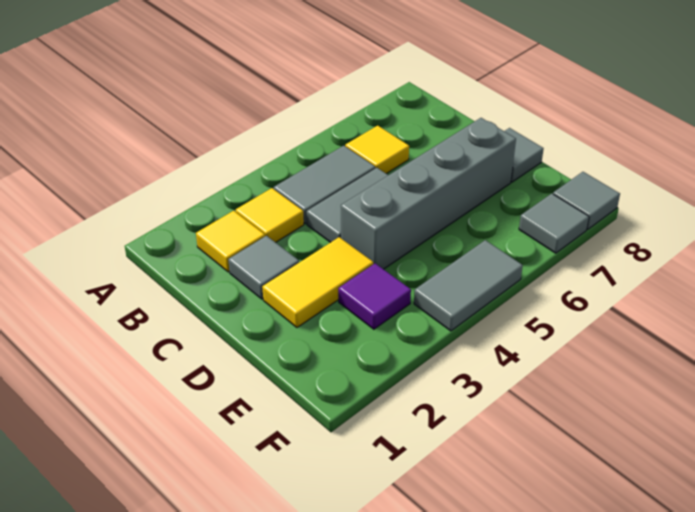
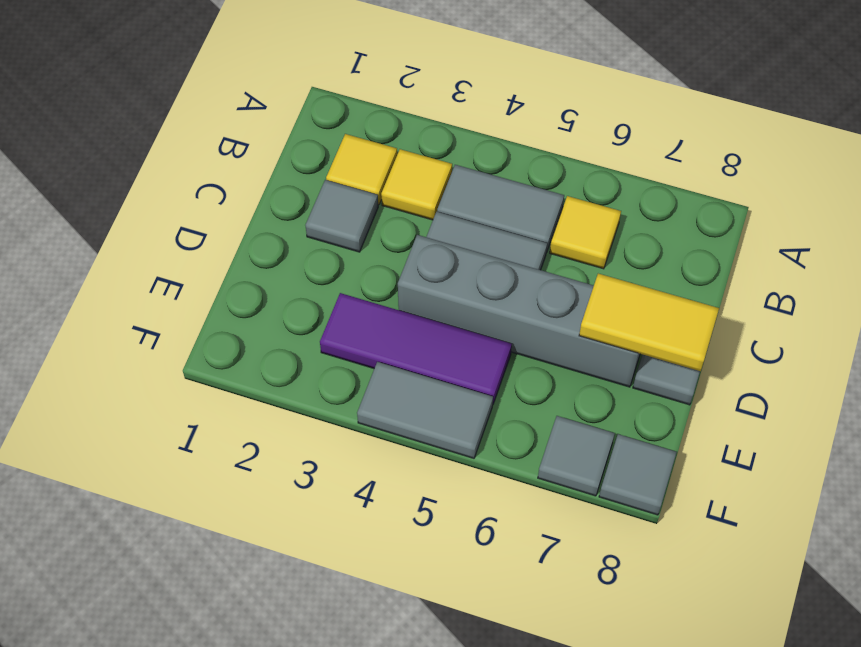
yellow 1x2 tile [262,237,373,327] -> yellow 1x2 tile moved to [579,274,719,371]
purple 1x1 tile [338,263,411,329] -> purple 1x3 tile [320,293,512,404]

